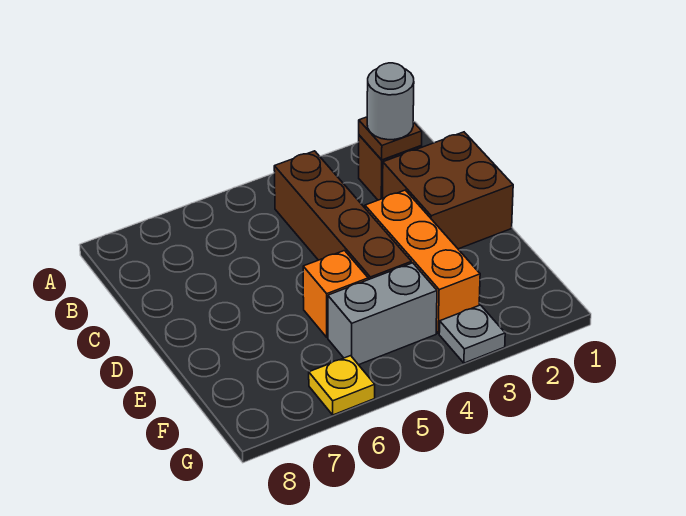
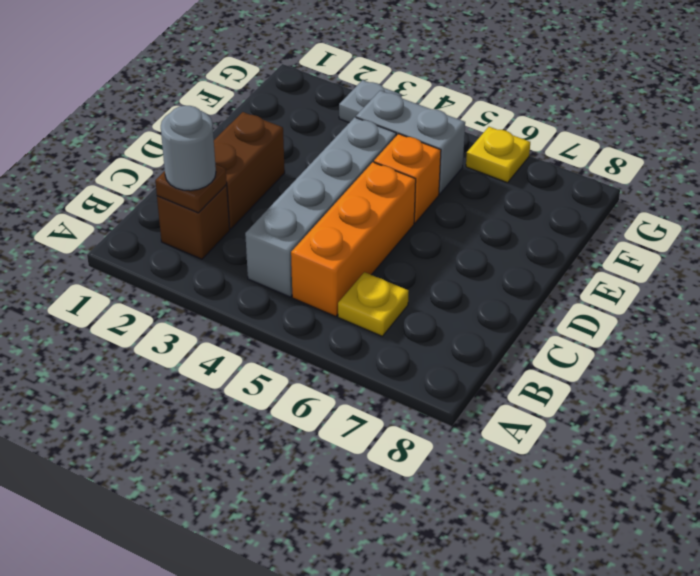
brown 1x4 brick [274,151,412,280] -> grey 1x4 brick [245,117,396,297]
none -> yellow 1x1 plate [338,272,408,336]
brown 2x2 brick [383,132,513,249] -> brown 1x2 brick [214,112,285,229]
orange 1x3 brick [365,190,480,333] -> orange 1x3 brick moved to [291,162,416,316]

